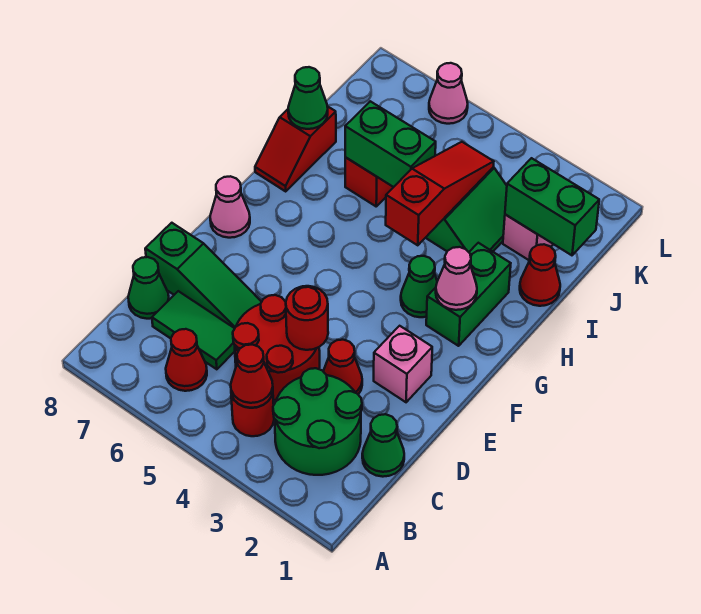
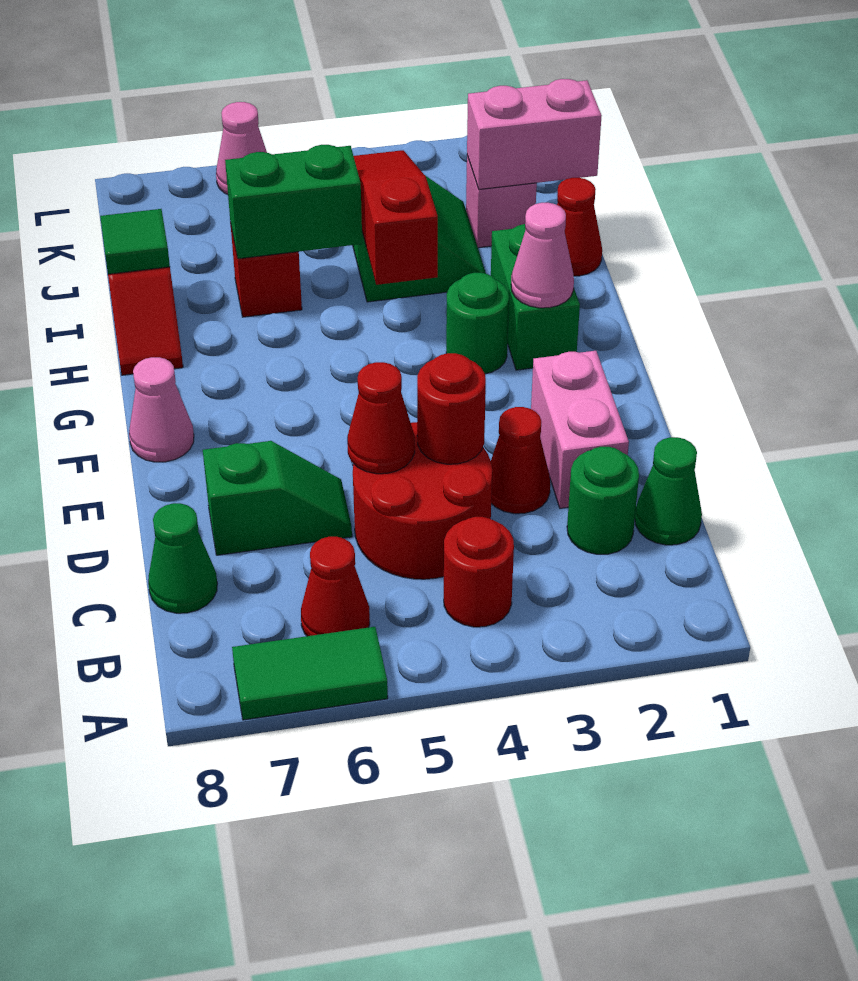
green 2x2 round brick [273,368,362,475] -> green 1x1 round brick [567,447,639,554]
red 1x1 cone [231,345,273,408] -> red 1x1 cone moved to [347,362,415,474]
green 1x2 tile [152,291,235,369] -> green 1x2 tile moved to [232,627,388,720]
green 1x3 slope [145,223,261,328] -> green 1x2 slope [203,441,352,555]
pink 1x1 brick [374,326,432,402] -> pink 1x2 brick [531,351,629,508]
green 1x1 cone [401,256,437,317] -> green 1x1 round brick [446,273,509,374]
green 1x1 cone [288,67,328,129] -> green 1x1 tile [100,209,170,274]
green 1x2 brick [505,158,599,255] -> pink 1x2 brick [467,79,602,190]

